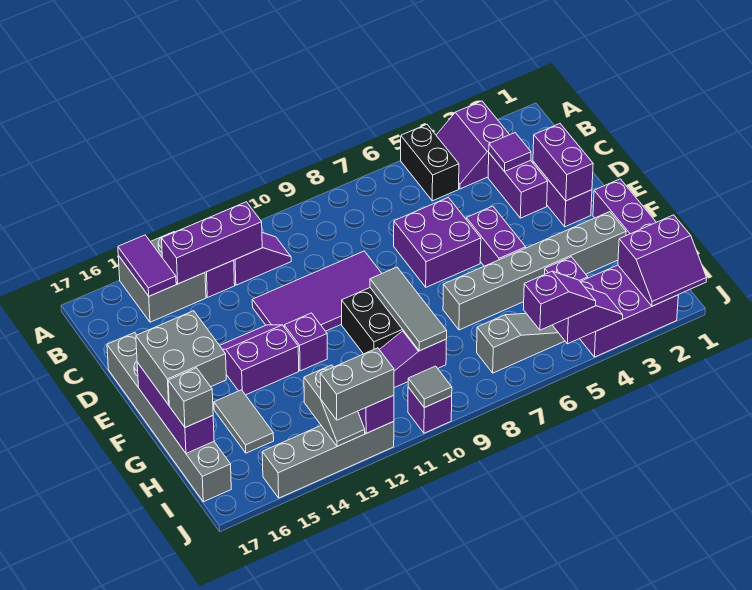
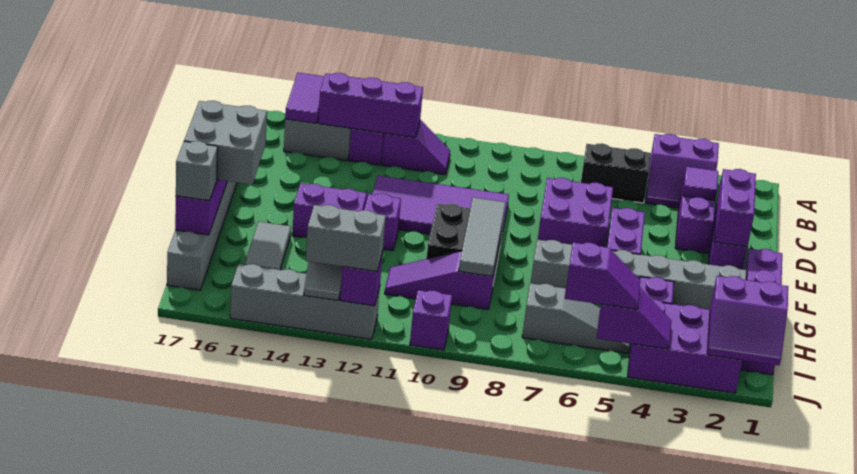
purple 2x2 slope [436,101,510,189] -> purple 2x2 slope turned to [646,134,719,208]
black 1x2 brick [401,124,459,201] -> black 1x2 brick turned to [581,143,651,203]
grey 1x1 tile [408,366,452,408] -> none

